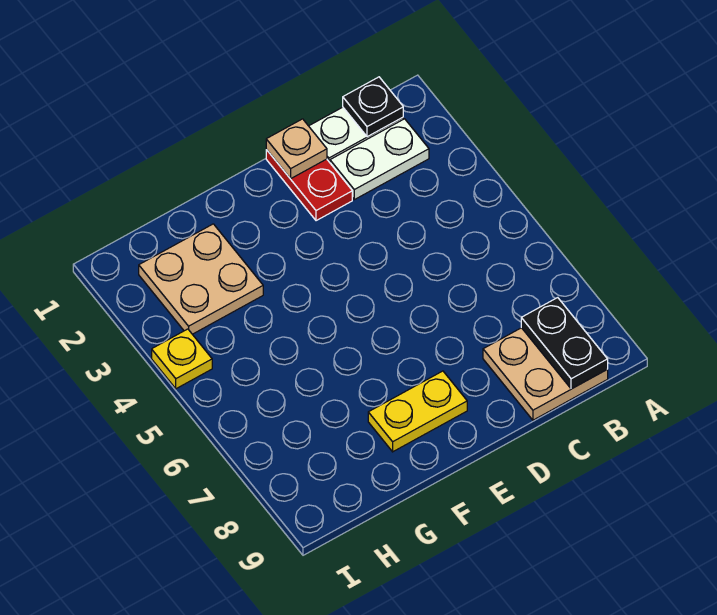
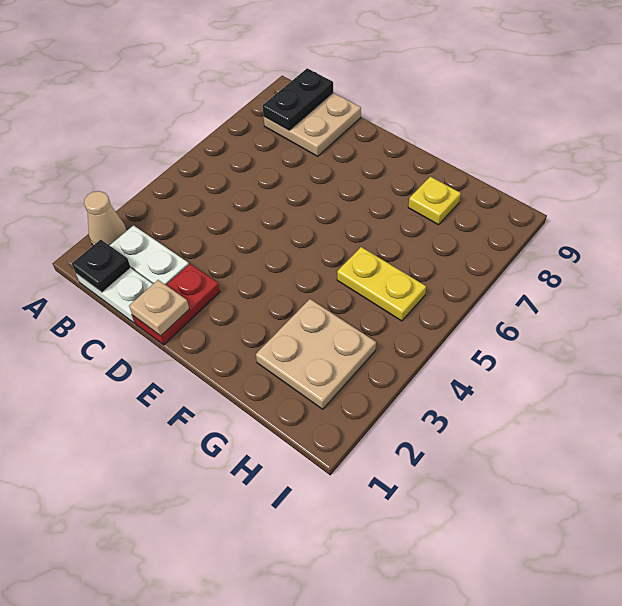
none -> tan 1x1 cone [84,191,127,245]
yellow 1x2 plate [368,371,467,452] -> yellow 1x2 plate moved to [337,247,426,321]
yellow 1x1 plate [152,329,212,389] -> yellow 1x1 plate moved to [408,177,461,225]

